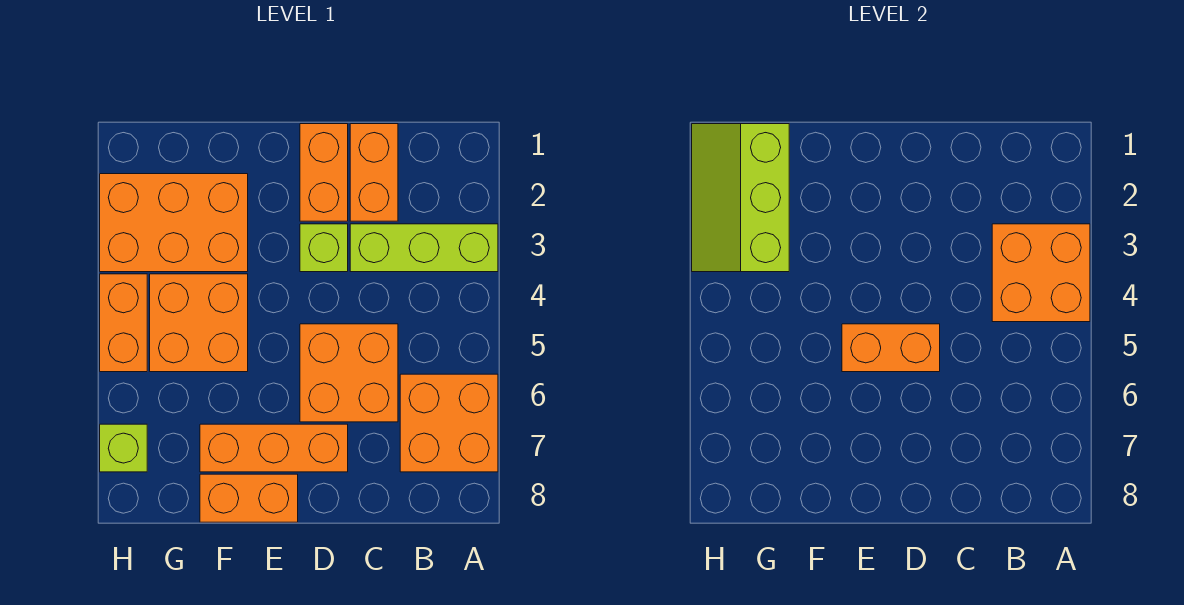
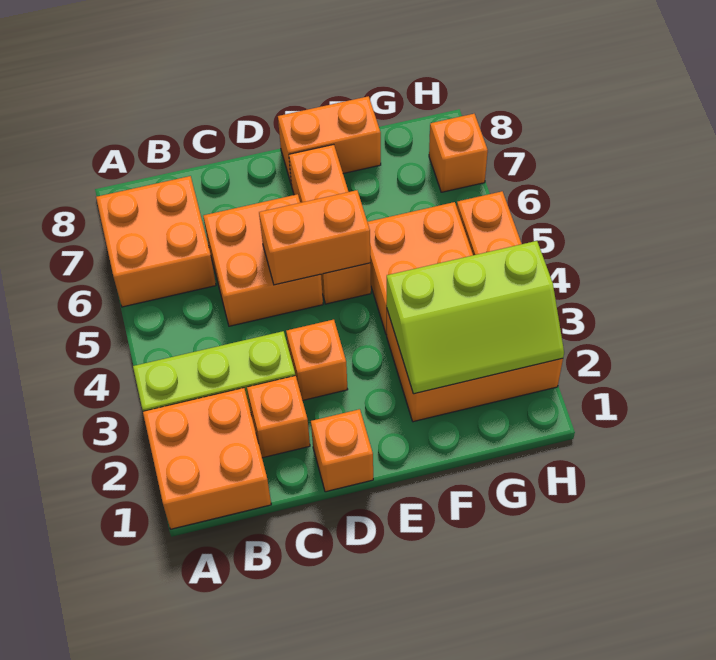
orange 2x2 brick [992,224,1090,322] -> orange 2x2 brick moved to [143,388,271,529]
orange 1x2 brick [350,124,398,221] -> orange 1x1 brick [247,376,310,458]
orange 1x2 brick [300,124,348,221] -> orange 1x1 brick [311,409,373,492]
lime 1x1 brick [300,224,348,272] -> orange 1x1 brick [286,320,348,400]
orange 1x3 brick [200,424,348,472] -> orange 1x3 brick turned to [289,144,371,304]
lime 2x3 slope [692,124,789,272] -> lime 2x3 slope turned to [387,241,564,394]
lime 1x1 brick [100,424,147,472] -> orange 1x1 brick [429,114,488,192]

